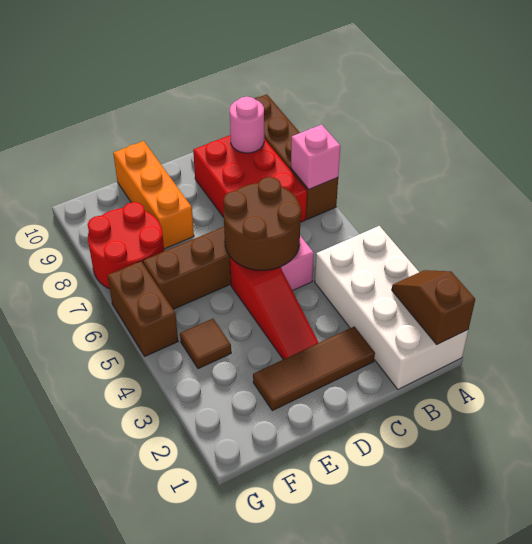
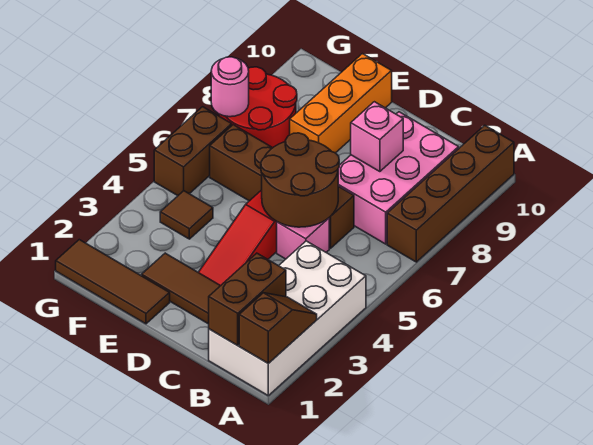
pink 1x1 brick [291,125,340,189] -> pink 1x1 brick moved to [351,102,403,172]
none -> brown 1x2 brick [209,253,286,345]
red 2x3 brick [193,135,307,222] -> pink 2x3 brick [338,112,459,244]
pink 1x1 round brick [230,97,264,153] -> pink 1x1 round brick moved to [211,57,249,117]
none -> brown 1x3 tile [56,240,170,324]

